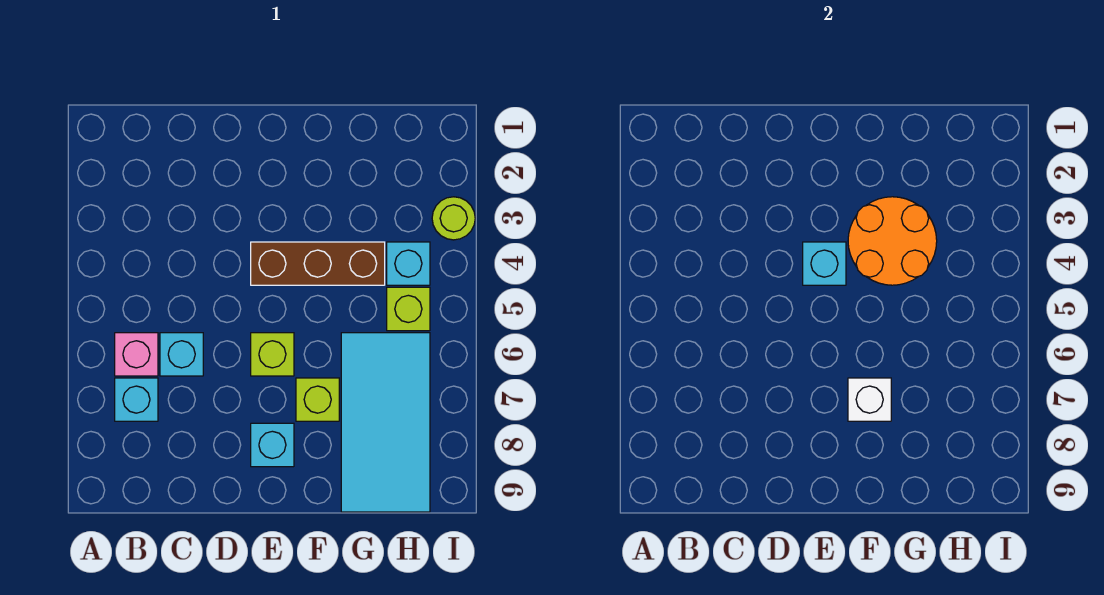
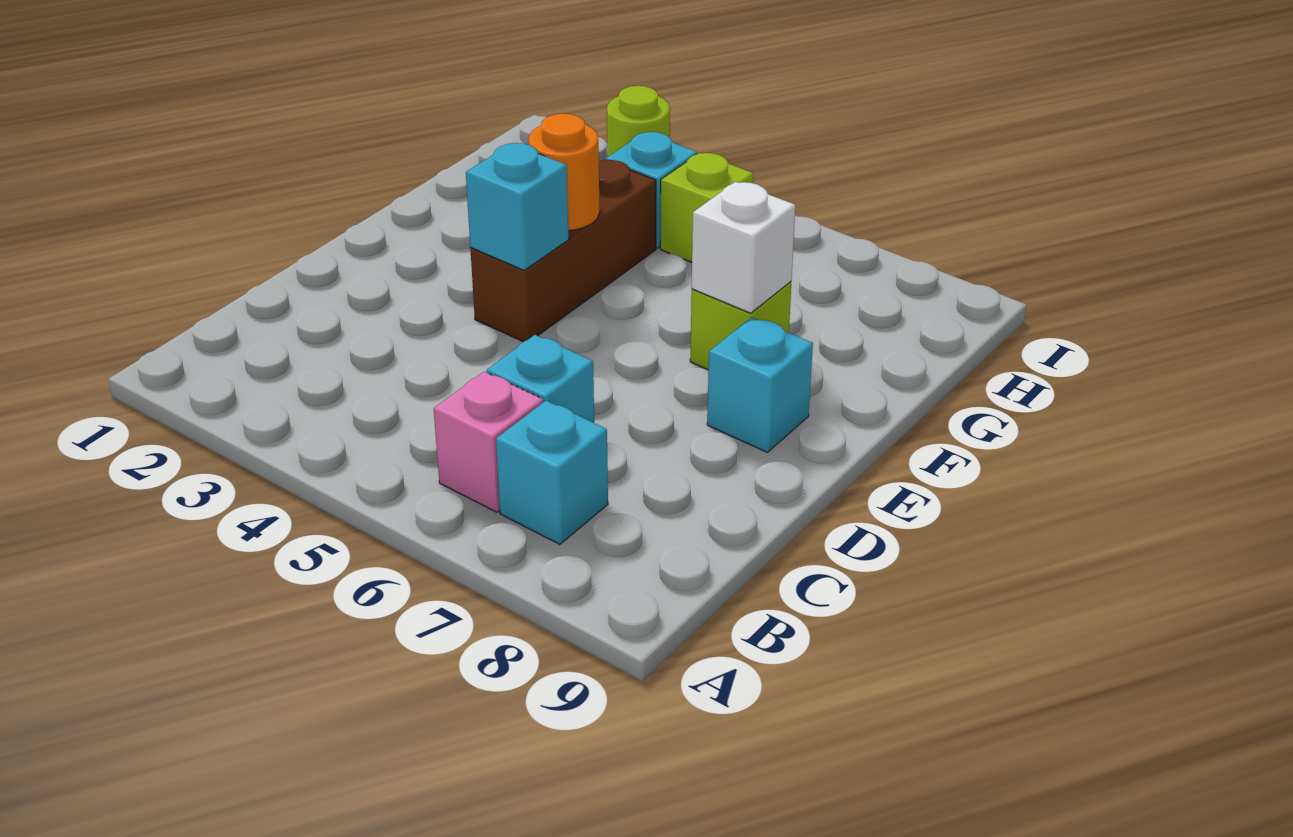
lime 1x1 brick [251,333,294,376] -> none
orange 2x2 round brick [848,197,937,285] -> orange 1x1 round brick [529,114,600,231]
cyan 2x4 tile [341,333,430,512] -> none

